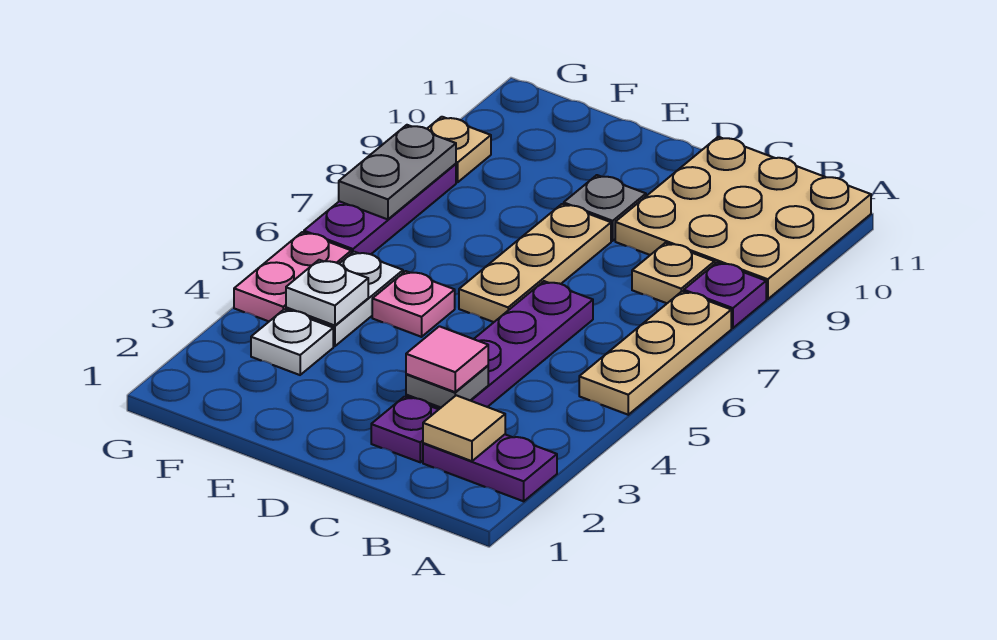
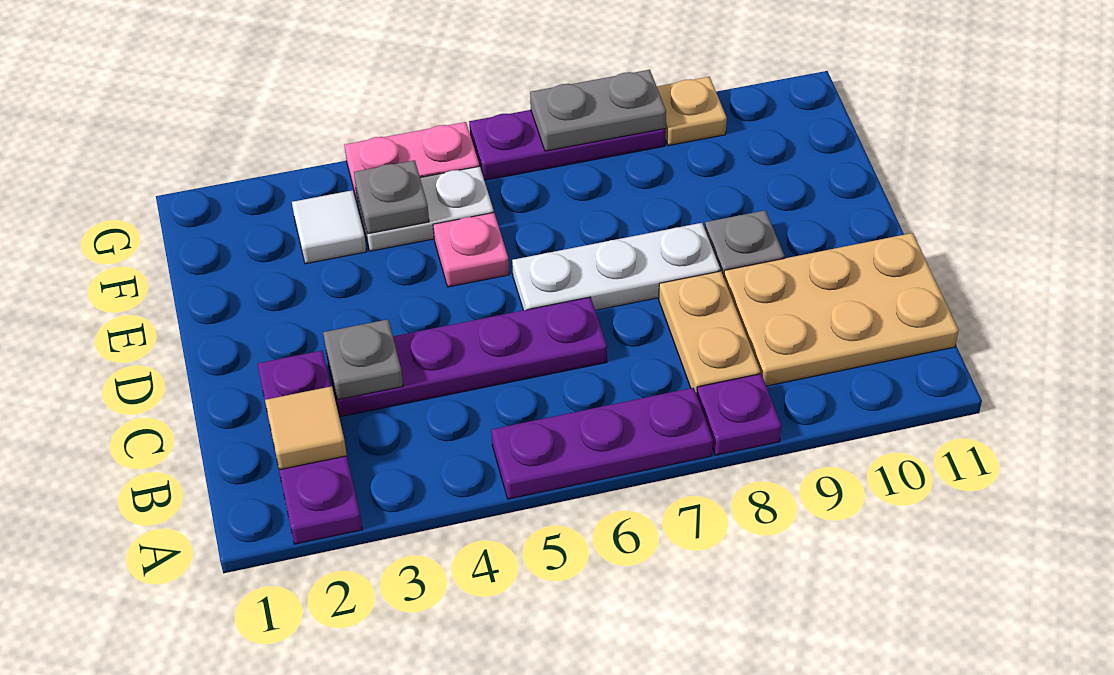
tan 1x3 plate [579,291,731,415] -> purple 1x3 plate [491,388,713,499]
tan 3x3 plate [615,137,871,299] -> tan 2x3 plate [724,233,959,386]
tan 1x1 plate [632,243,715,303] -> tan 1x2 plate [659,271,760,394]
pink 1x1 tile [406,326,488,392] -> none
tan 1x3 plate [459,204,611,322] -> white 1x3 plate [512,223,720,310]
white 1x1 plate [251,309,333,375] -> white 1x1 tile [292,190,366,264]
white 1x1 plate [286,260,368,326] -> grey 1x1 plate [354,160,429,234]

